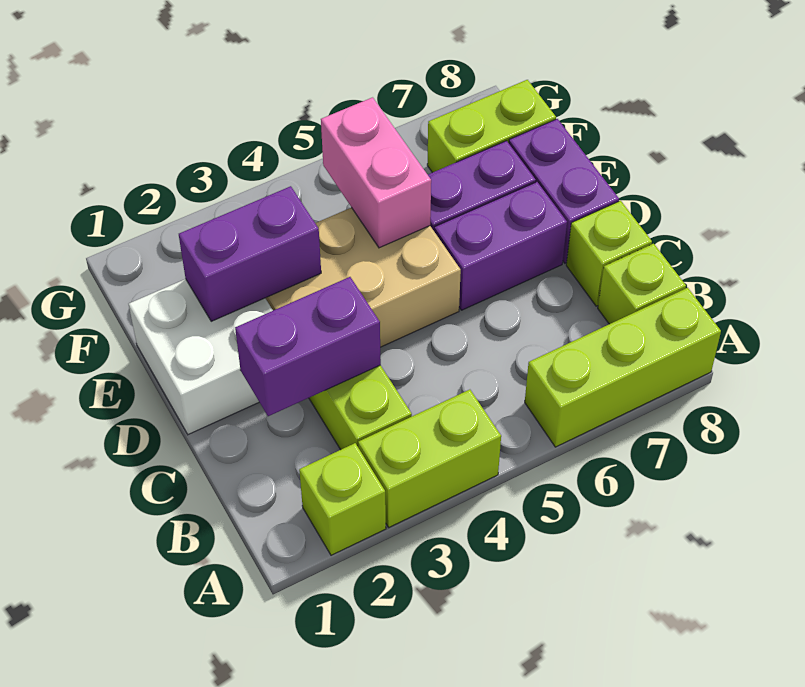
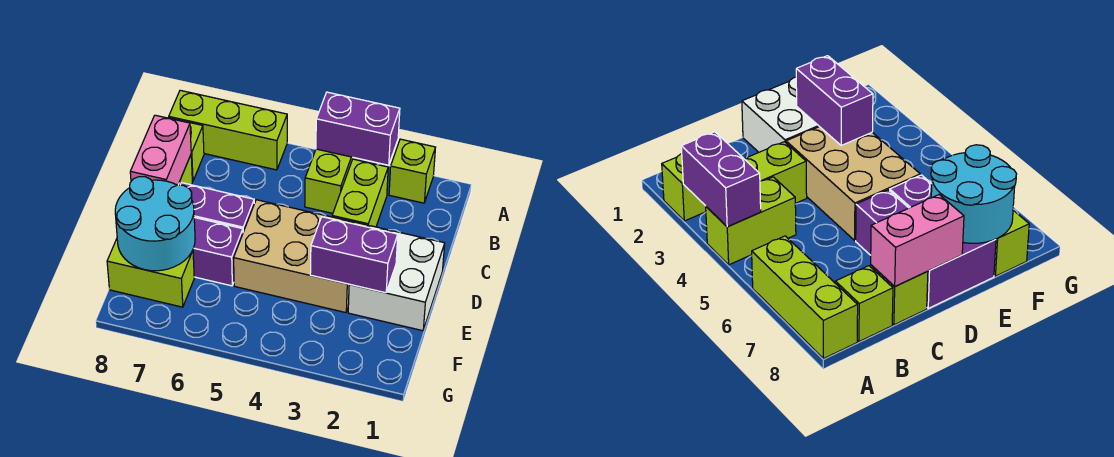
lime 1x2 brick [358,390,501,527] -> lime 1x2 brick turned to [305,149,360,213]
purple 1x2 brick [235,277,381,416] -> purple 1x2 brick moved to [316,92,400,165]
pink 1x2 brick [321,97,431,248] -> pink 1x2 brick moved to [130,115,191,185]
none -> cyan 2x2 round brick [115,177,195,271]

